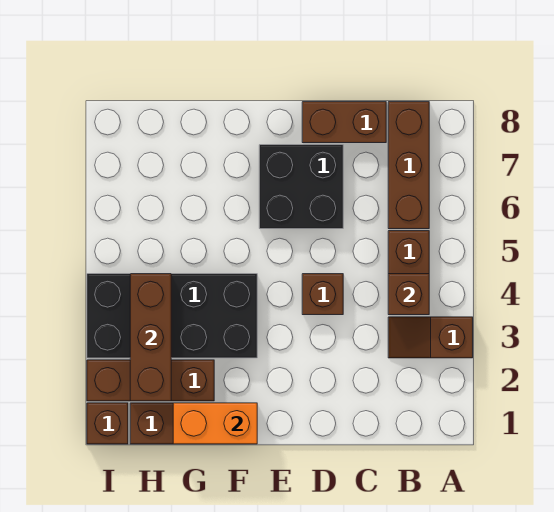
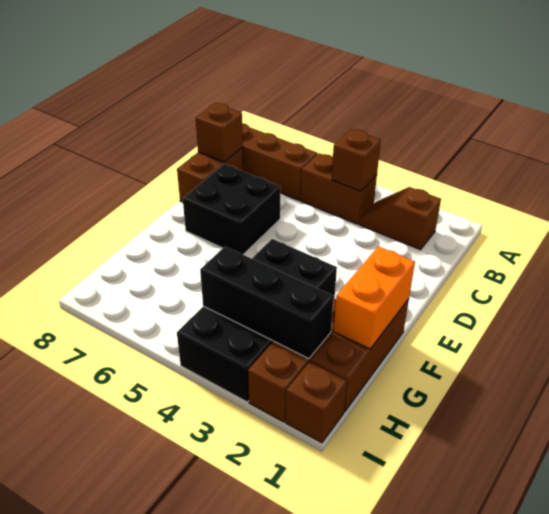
brown 1x2 slope [388,317,473,358] -> brown 1x2 slope turned to [359,187,441,250]
brown 1x1 brick [302,274,343,315] -> brown 1x1 brick moved to [196,103,243,162]
brown 1x3 brick [130,274,171,401] -> black 1x3 brick [200,247,333,359]

